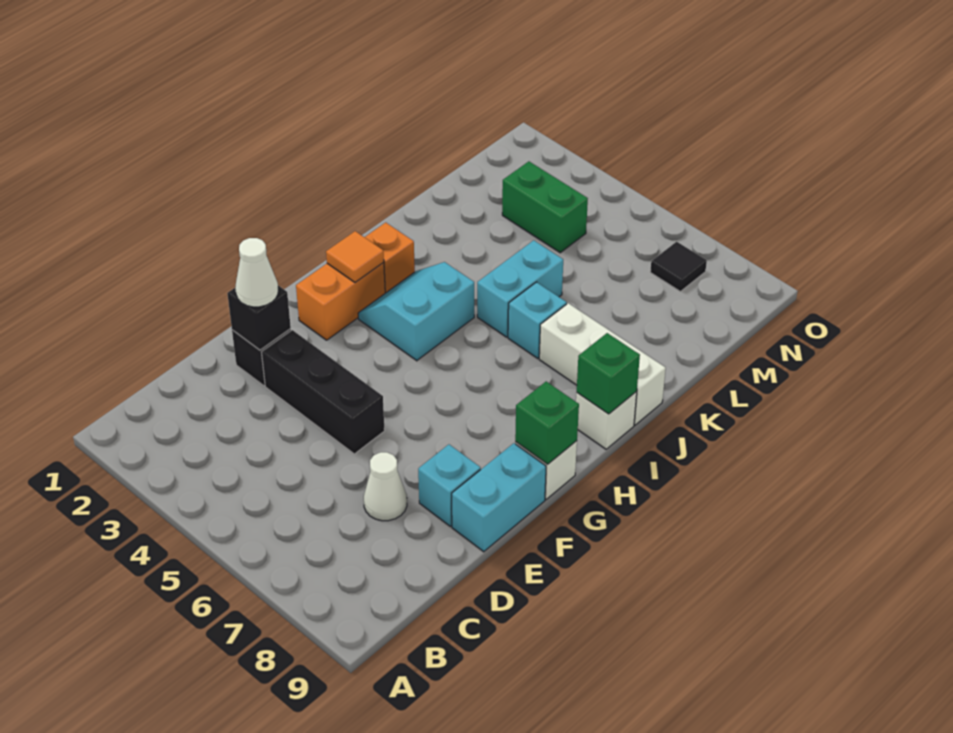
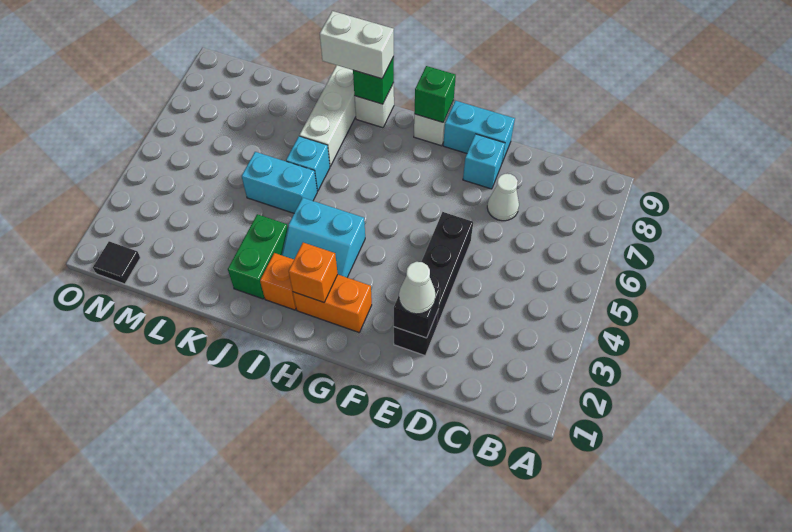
orange 1x1 tile [326,231,384,282] -> orange 1x1 brick [289,243,338,302]
none -> white 1x2 brick [320,11,394,79]
green 1x2 brick [502,161,588,253] -> green 1x2 brick moved to [228,214,288,299]
black 1x1 tile [650,242,707,292] -> black 1x1 tile moved to [93,241,140,284]

